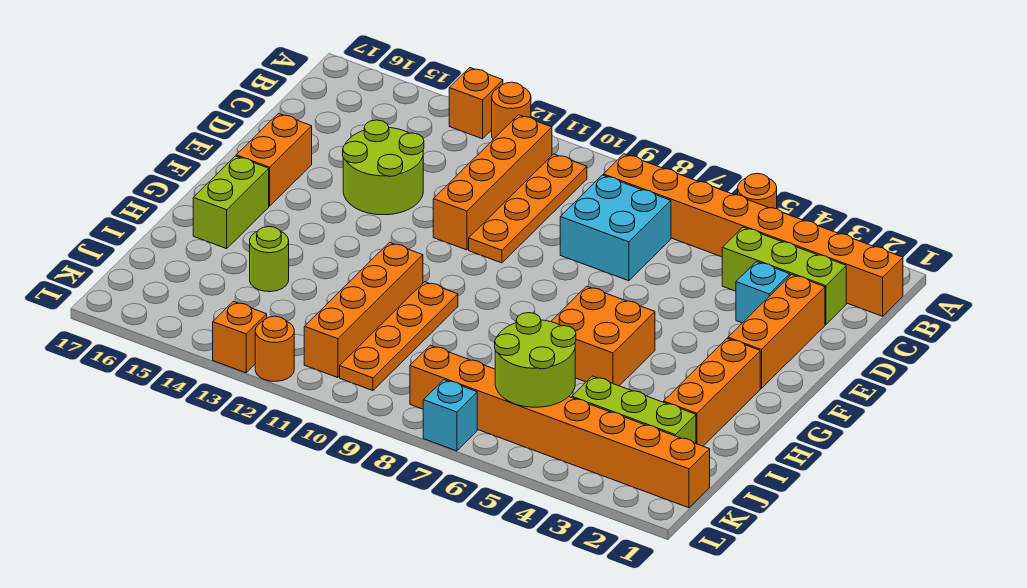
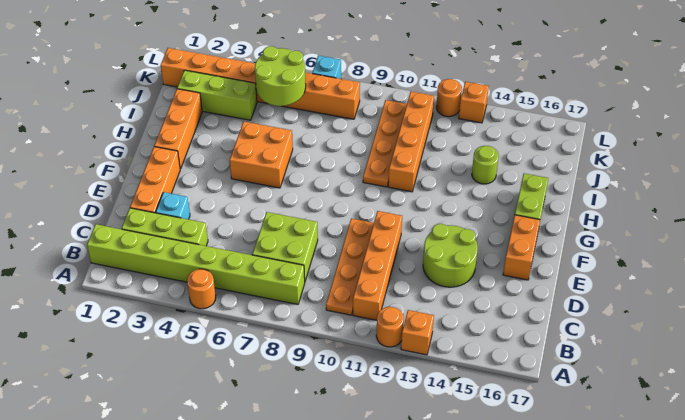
orange 1x8 brick [603,154,903,316] -> lime 1x8 brick [87,224,305,304]
cyan 2x2 brick [560,175,671,281] -> lime 2x2 brick [252,212,318,281]

